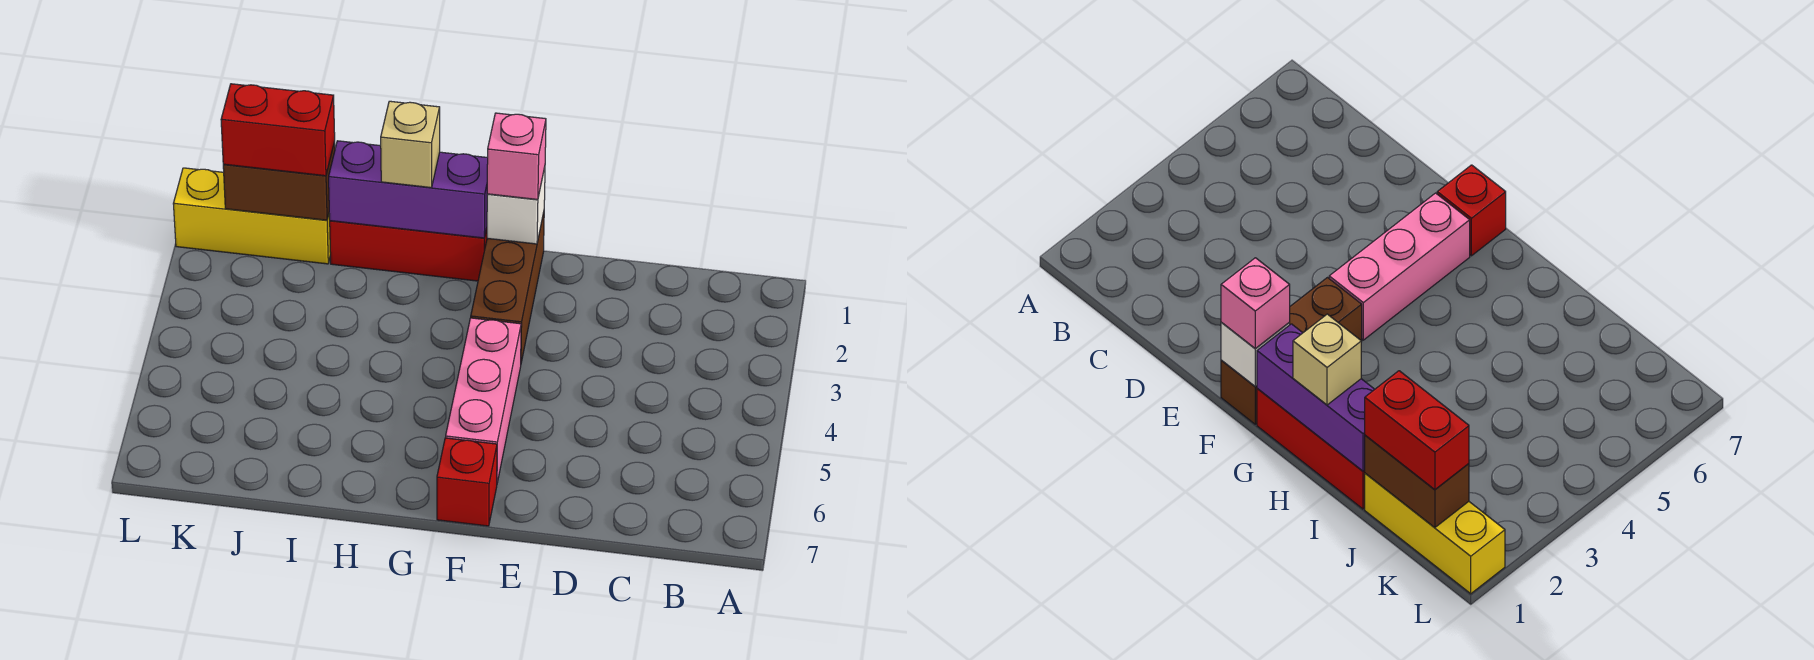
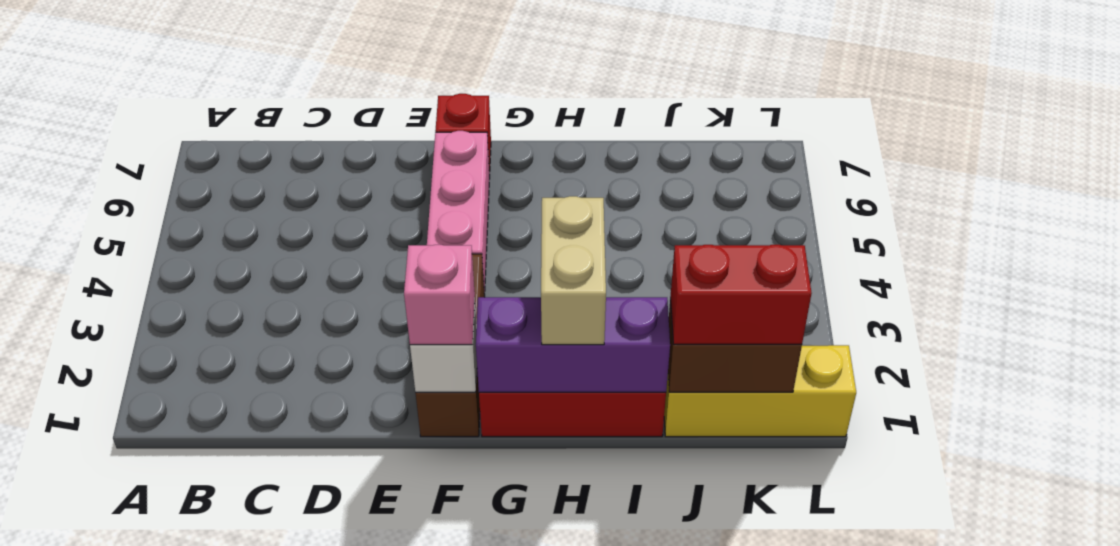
tan 1x1 brick [381,101,440,188] -> tan 1x2 brick [541,196,606,345]

